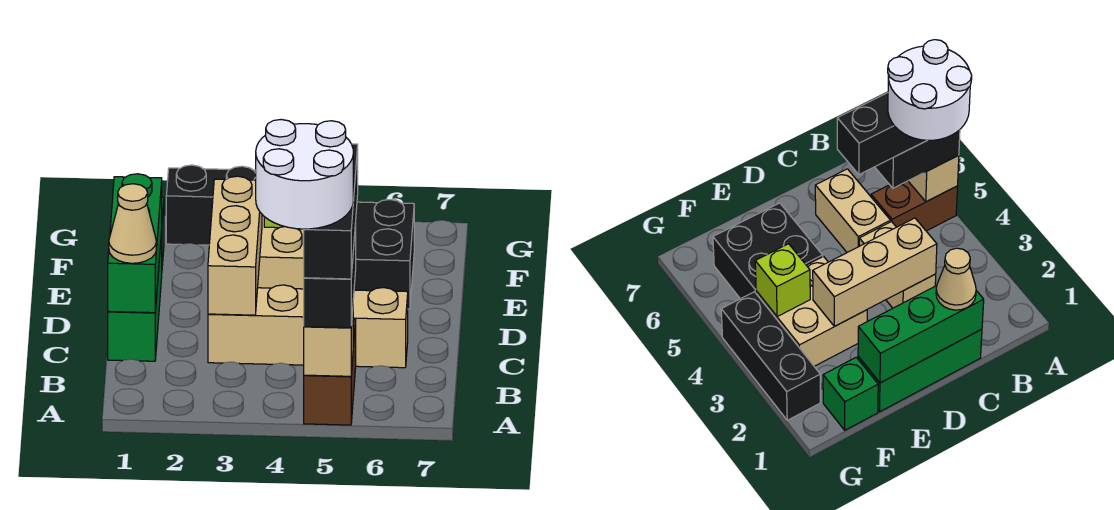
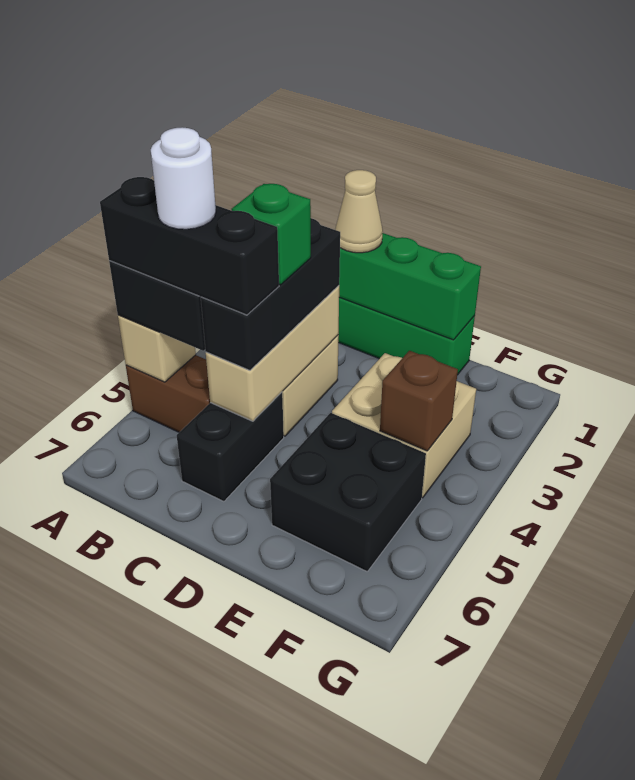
white 2x2 round brick [256,120,353,229] -> white 1x1 round brick [151,127,216,229]
tan 1x3 brick [208,176,262,315] -> tan 1x3 brick turned to [206,286,339,421]
tan 1x2 brick [353,288,408,368] -> black 1x2 brick [177,392,284,502]
green 1x1 brick [823,357,878,430] -> green 1x1 brick moved to [232,184,311,285]
lime 1x1 brick [755,244,810,317] -> brown 1x1 brick [380,351,458,451]
black 1x3 brick [166,165,256,245] -> black 1x3 brick moved to [201,218,340,370]

